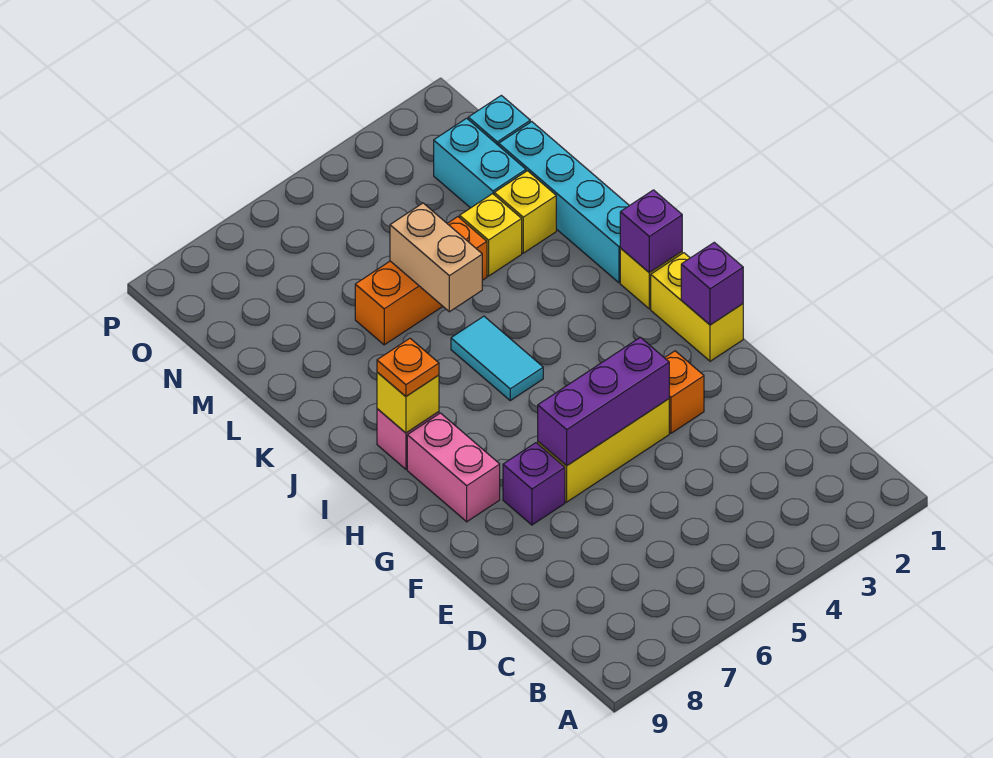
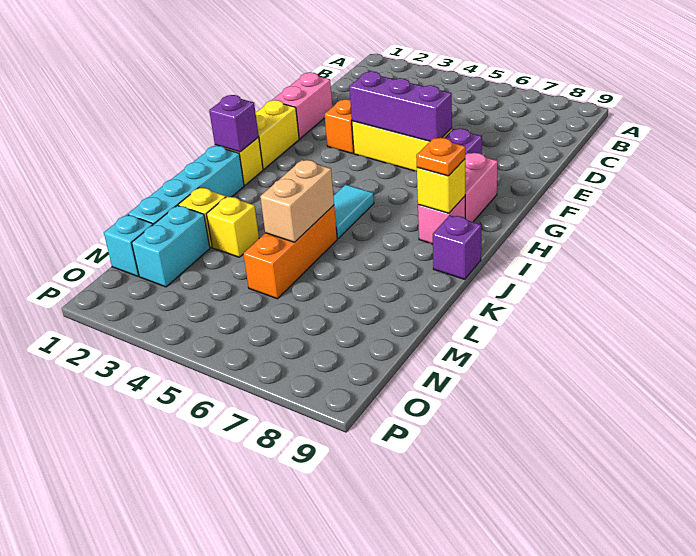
none -> pink 1x2 brick [273,72,332,139]
purple 1x1 brick [681,242,743,325] -> purple 1x1 brick moved to [433,215,481,279]
orange 1x3 brick [355,217,487,345] -> orange 1x3 brick turned to [243,205,337,299]

